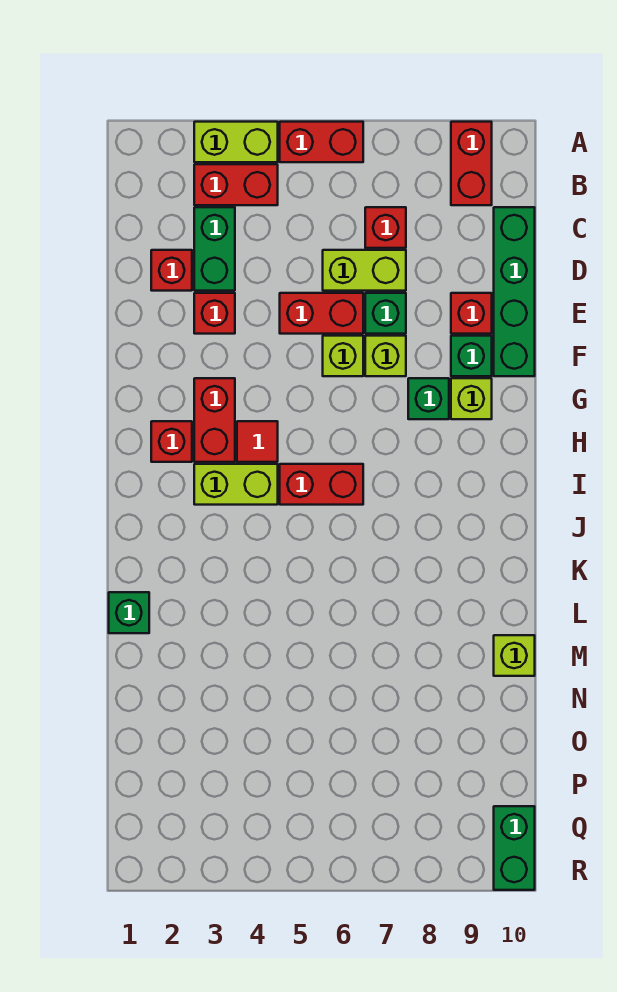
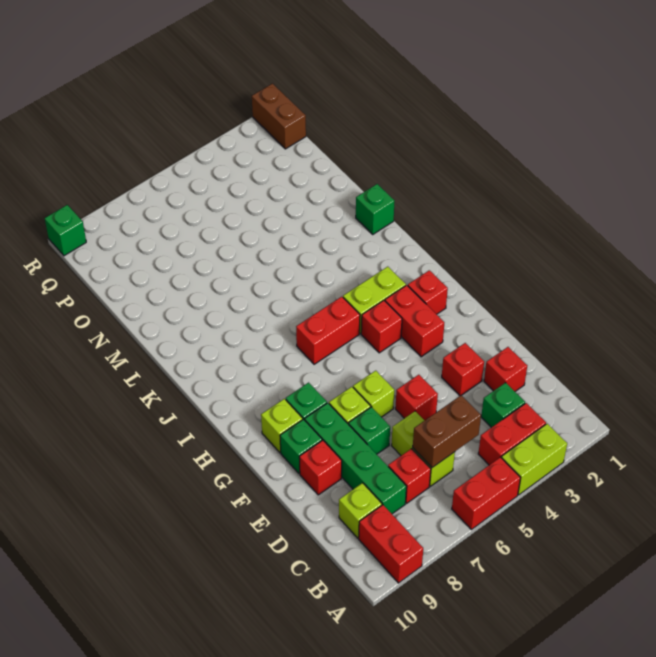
green 1x2 brick [194,207,235,291] -> green 1x1 brick [481,383,525,427]
none -> brown 1x2 brick [413,395,481,468]
green 1x4 brick [494,207,535,376] -> green 1x4 brick moved to [305,403,407,514]
lime 1x2 brick [323,250,406,291] -> lime 1x2 brick turned to [391,411,455,486]
red 1x2 brick [280,293,363,334] -> red 1x1 brick [395,375,438,420]
red 1x1 tile [237,421,278,462] -> red 1x1 brick [361,300,402,353]
lime 1x1 brick [494,635,535,676] -> lime 1x1 brick moved to [339,483,382,538]
none -> brown 1x2 brick [252,84,306,149]
green 1x2 brick [494,806,535,890] -> green 1x1 brick [45,205,86,256]

